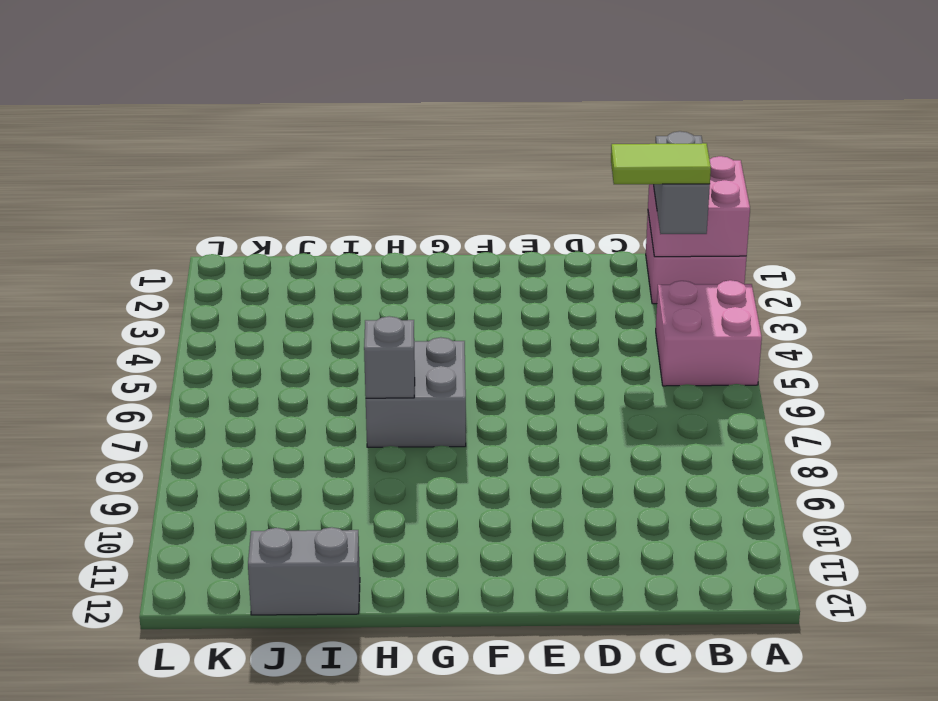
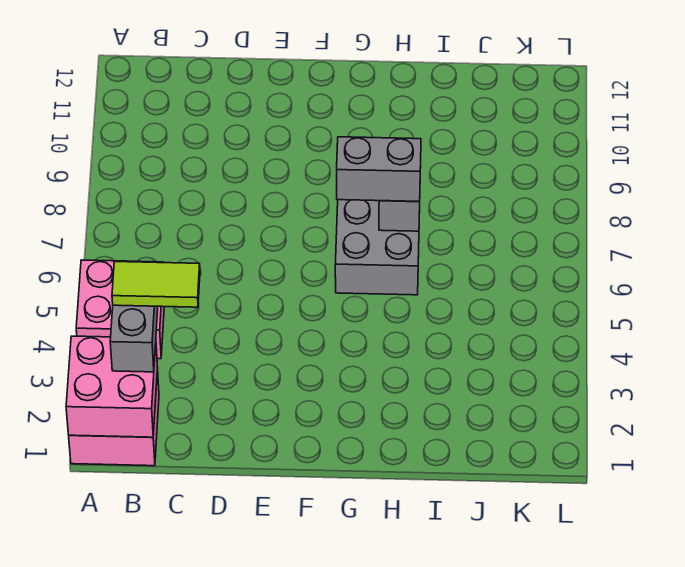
grey 1x2 brick [248,527,360,615] -> grey 1x2 brick moved to [337,137,421,201]

